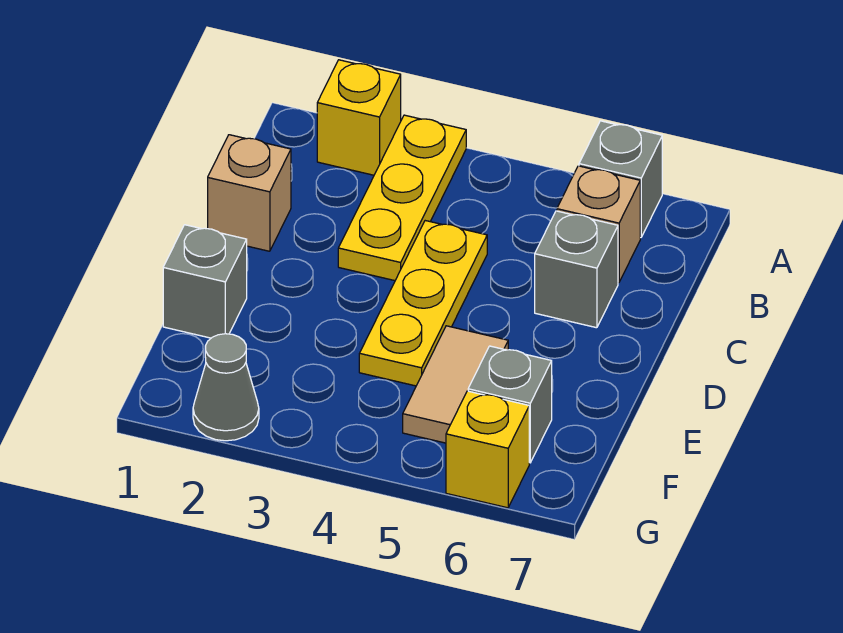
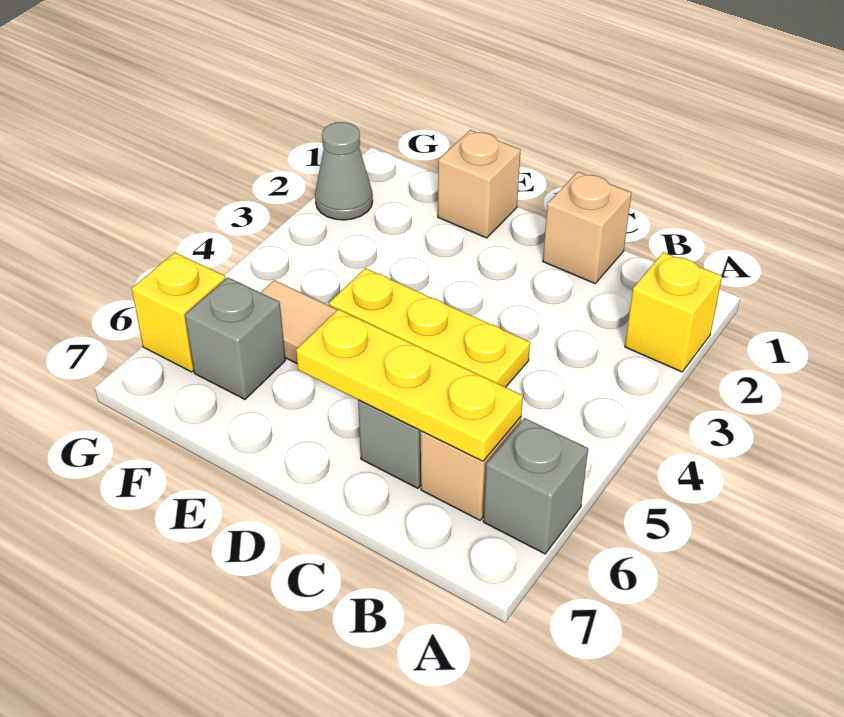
yellow 1x3 plate [338,115,466,281] -> yellow 1x3 plate moved to [296,309,523,461]
grey 1x1 brick [163,225,247,338] -> tan 1x1 brick [438,130,520,238]

